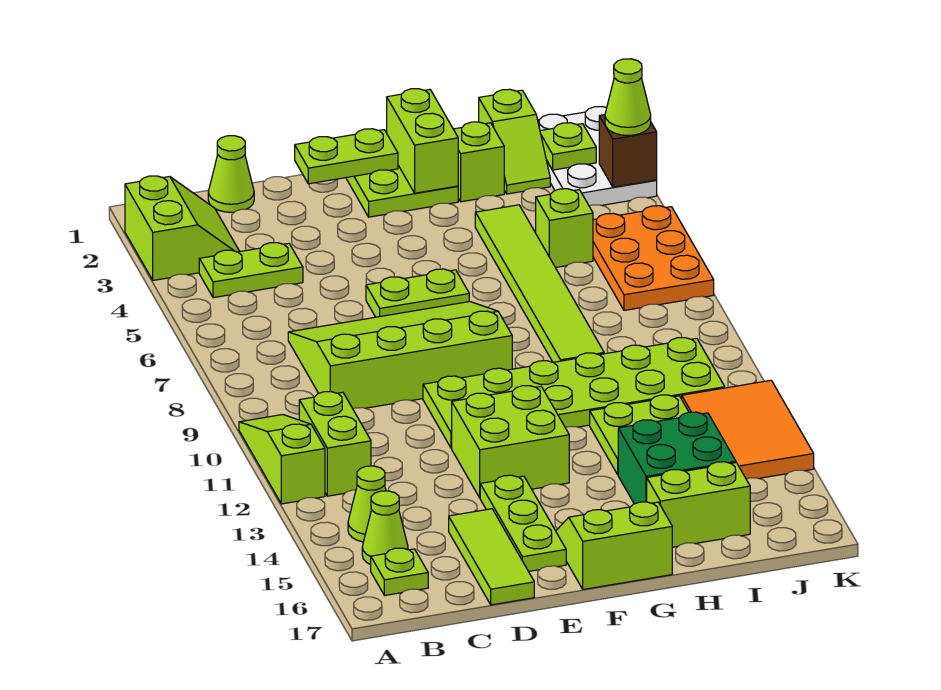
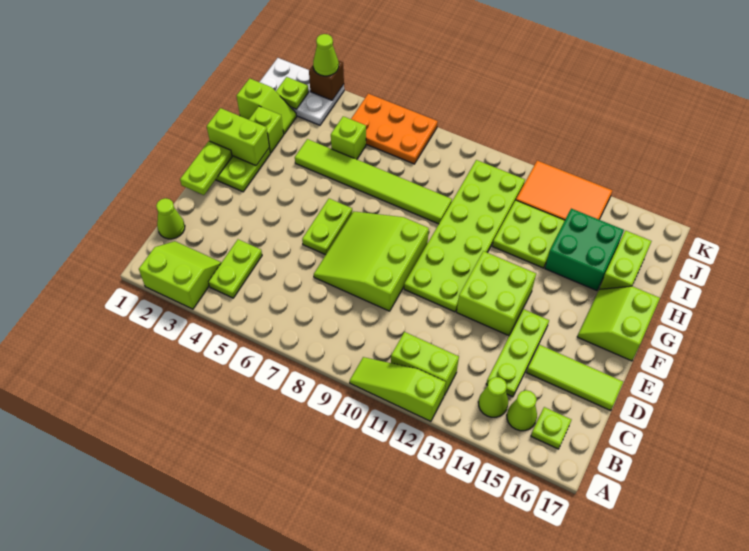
lime 3x4 slope [288,302,512,409] -> lime 3x3 slope [314,211,429,311]
lime 1x3 plate [480,475,566,571] -> lime 1x3 plate turned to [486,309,549,397]

